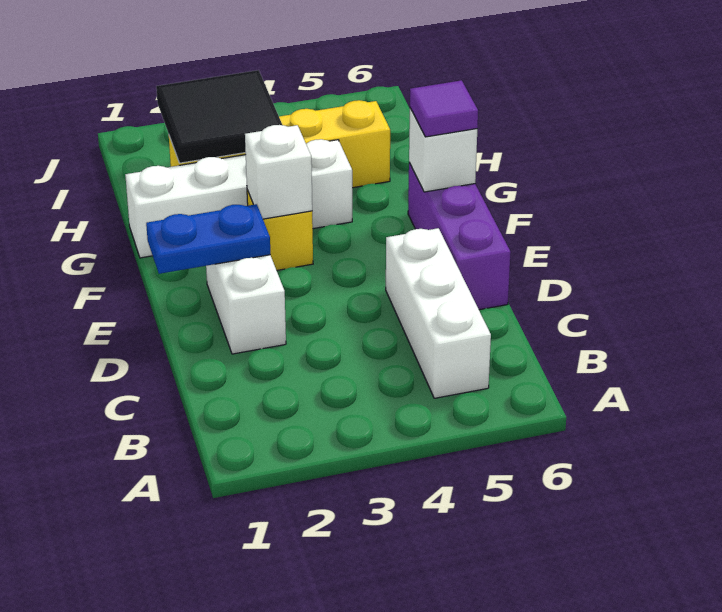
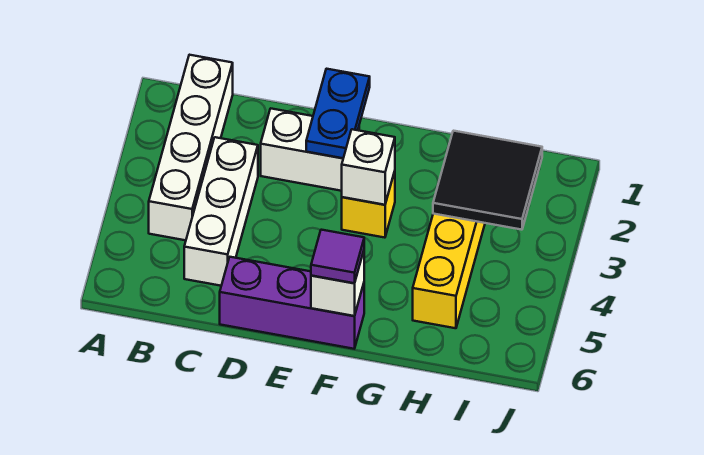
white 1x3 brick [386,228,491,398] -> white 1x3 brick turned to [184,137,258,286]
white 1x4 brick [125,139,352,258] -> white 1x4 brick moved to [149,55,233,240]

